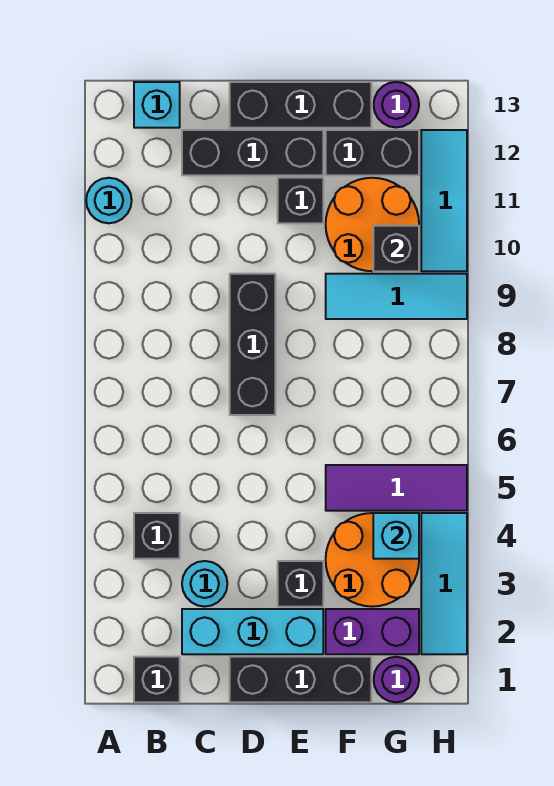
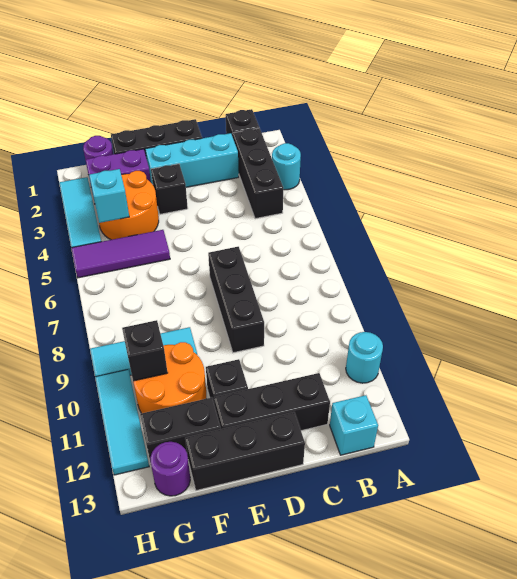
black 1x1 brick [134,513,180,559] -> black 1x3 brick [233,128,283,219]
cyan 1x1 round brick [182,561,227,607] -> cyan 1x1 round brick moved to [272,143,301,190]

